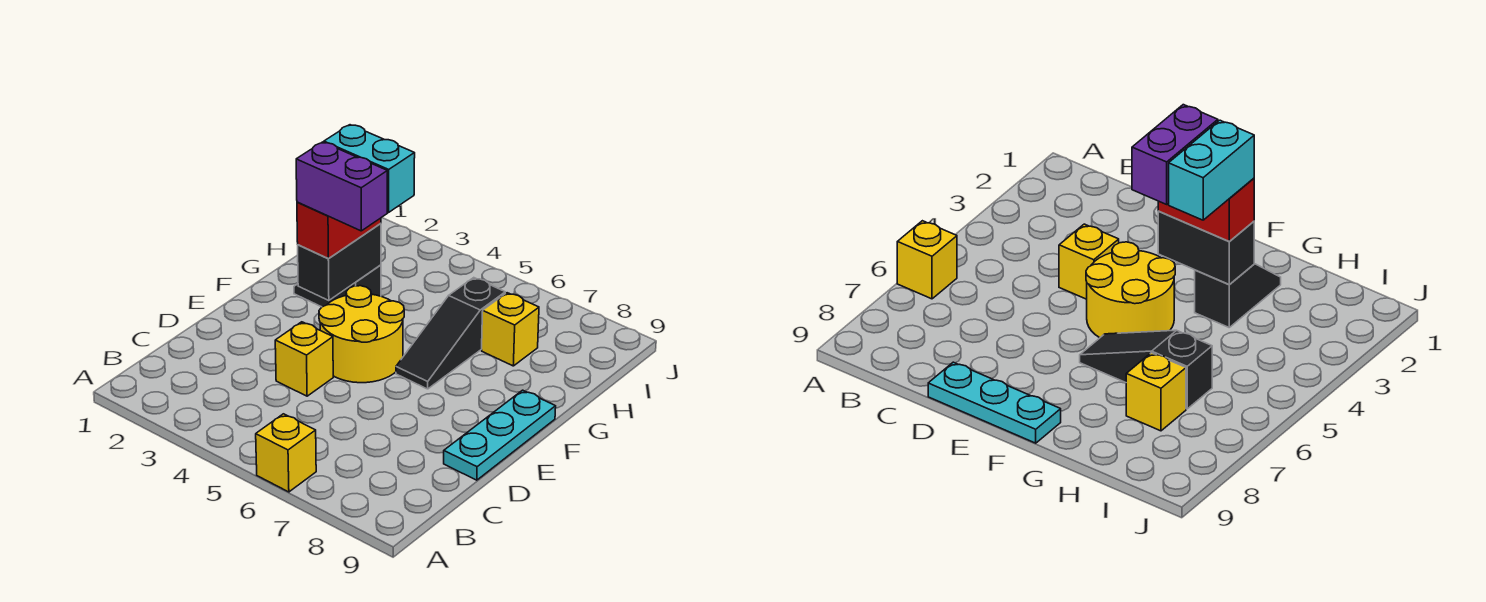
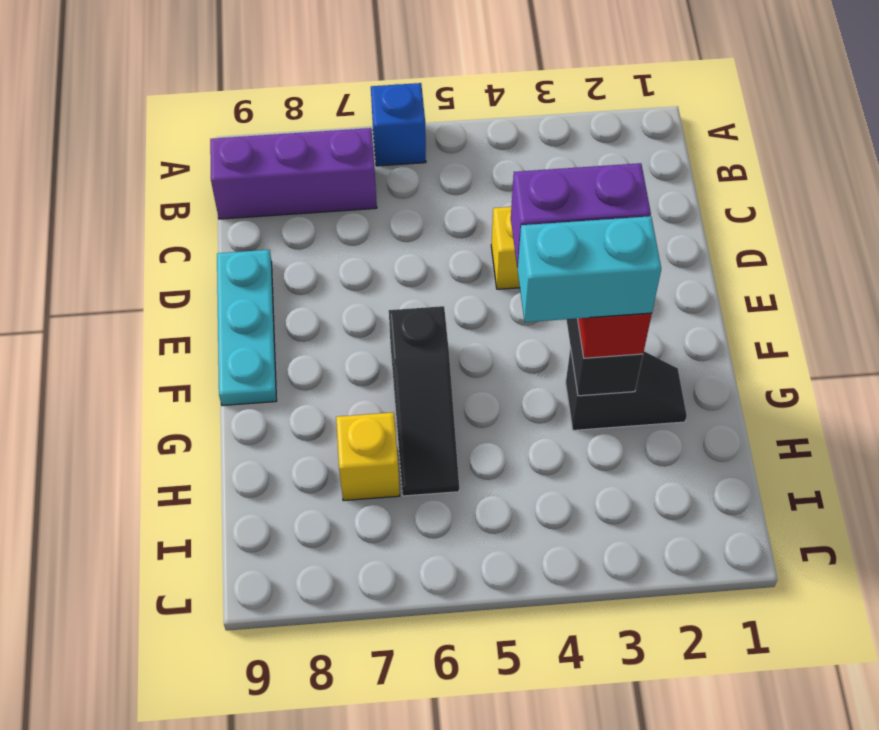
yellow 1x1 brick [256,414,316,492] -> blue 1x1 brick [371,83,426,166]
none -> purple 1x3 brick [210,128,377,219]
yellow 2x2 round brick [319,286,404,383] -> none
black 1x3 slope [396,278,505,389] -> black 1x3 slope turned to [389,306,459,496]

